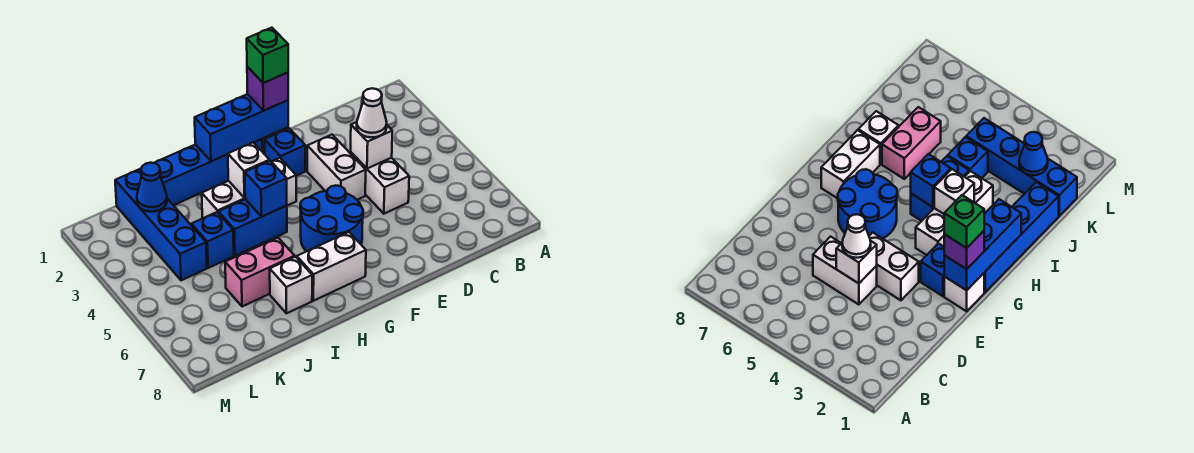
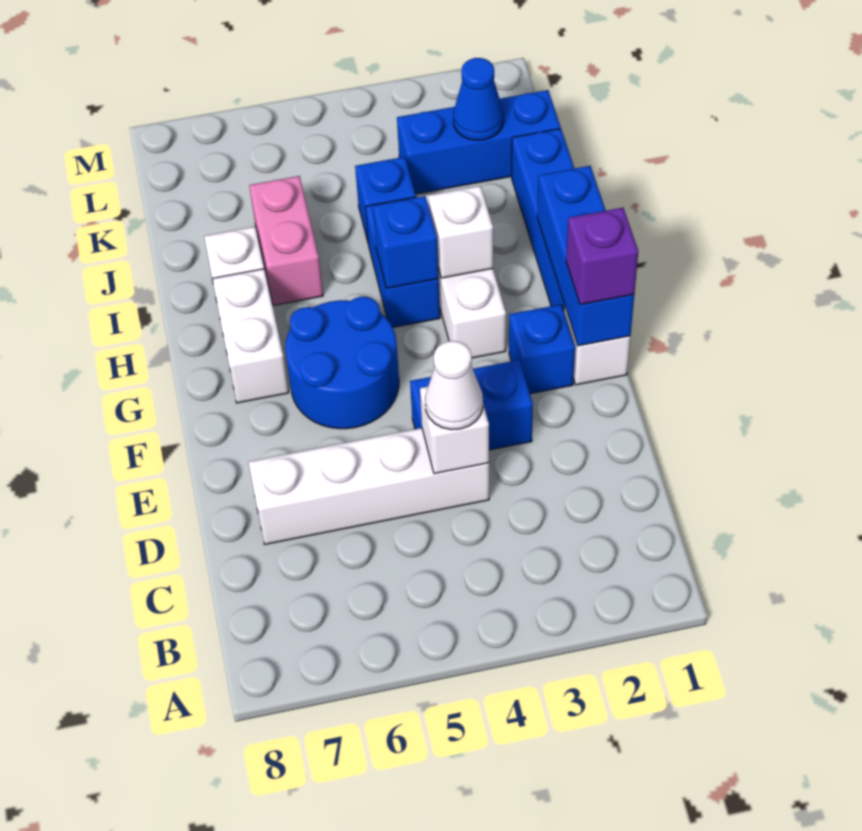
white 1x2 brick [350,153,409,214] -> white 1x4 brick [249,428,489,544]
white 1x2 brick [307,135,366,200] -> blue 1x2 brick [410,360,533,450]
green 1x1 brick [247,28,288,83] -> none
blue 1x4 brick [115,169,207,280] -> blue 1x3 brick [397,90,561,194]

